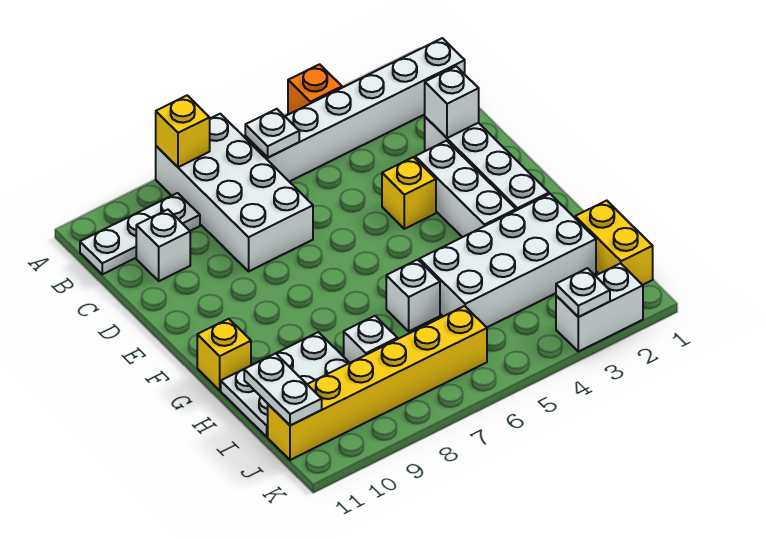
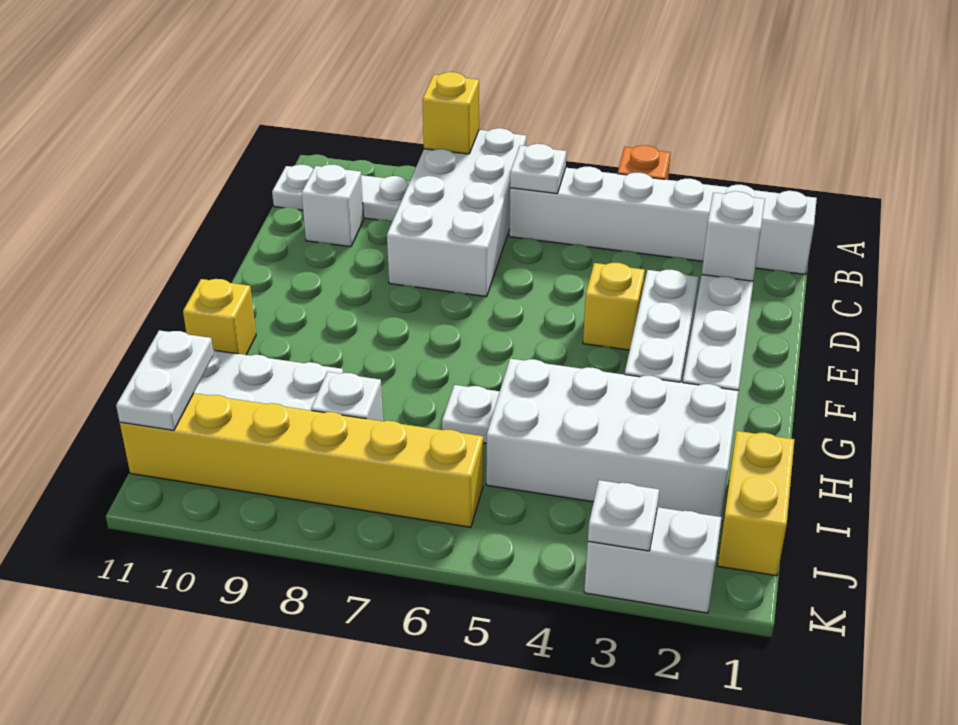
white 1x1 brick [386,260,440,331] -> white 1x1 plate [442,385,500,443]

